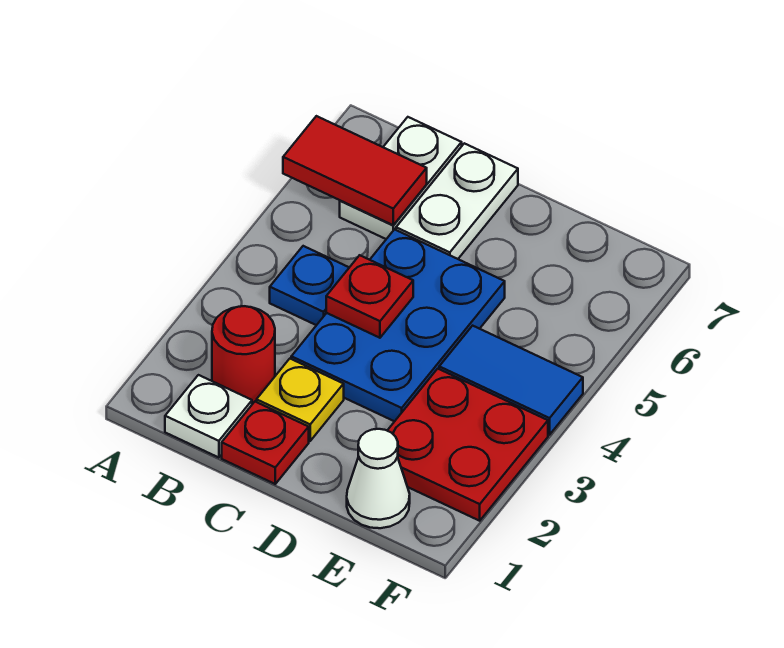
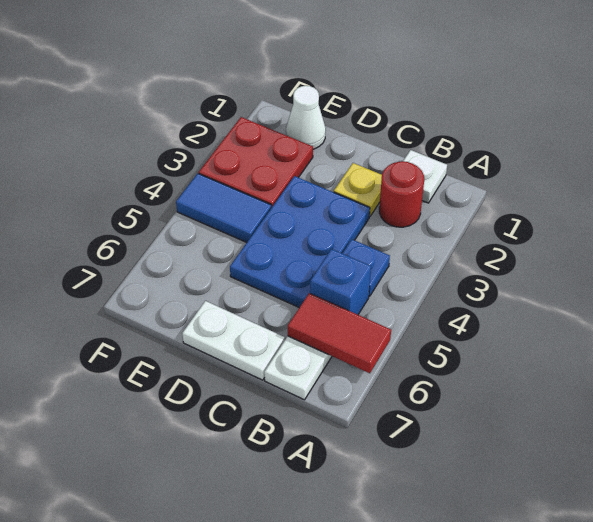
none -> blue 1x1 brick [310,249,371,315]
red 1x1 plate [222,402,309,484] -> none
red 1x1 plate [326,255,413,338] -> none
white 1x2 plate [396,143,518,259] -> white 1x2 plate turned to [182,301,285,380]

